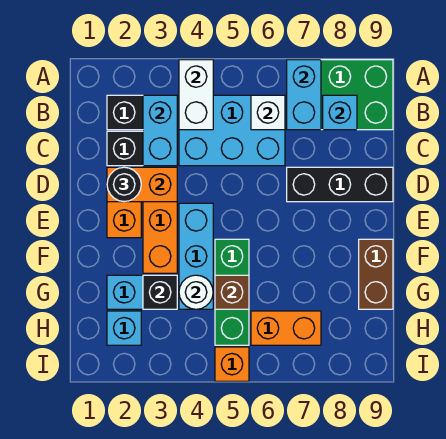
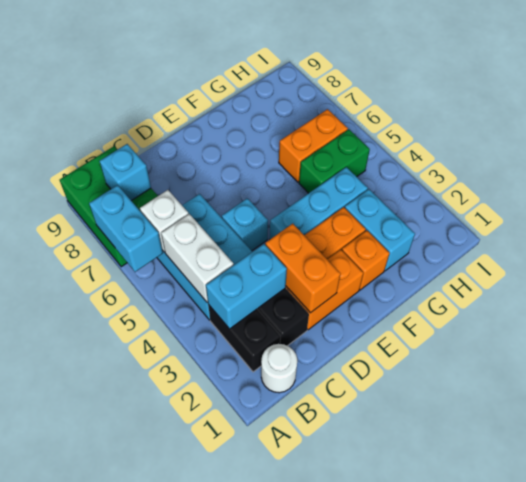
white 1x2 brick [179,60,213,130] -> white 1x2 brick turned to [161,214,234,303]
cyan 1x2 brick [287,60,321,130] -> cyan 1x2 brick turned to [89,185,163,272]
black 1x1 round brick [107,167,141,202] -> none
black 1x3 brick [287,167,393,202] -> none
green 1x3 brick [215,239,249,345] -> green 1x2 brick [299,129,370,193]
brown 1x2 brick [359,239,393,309] -> none
black 1x1 brick [143,275,177,309] -> none
white 1x1 round brick [179,275,213,309] -> white 1x1 round brick moved to [261,344,297,393]
brown 1x1 brick [215,275,249,309] -> none
cyan 1x1 brick [107,311,141,345] -> cyan 1x1 brick moved to [222,198,268,251]
orange 1x2 brick [251,311,321,345] -> orange 1x2 brick turned to [279,109,348,182]
orange 1x1 brick [215,347,249,381] -> orange 1x1 brick moved to [342,231,390,290]

